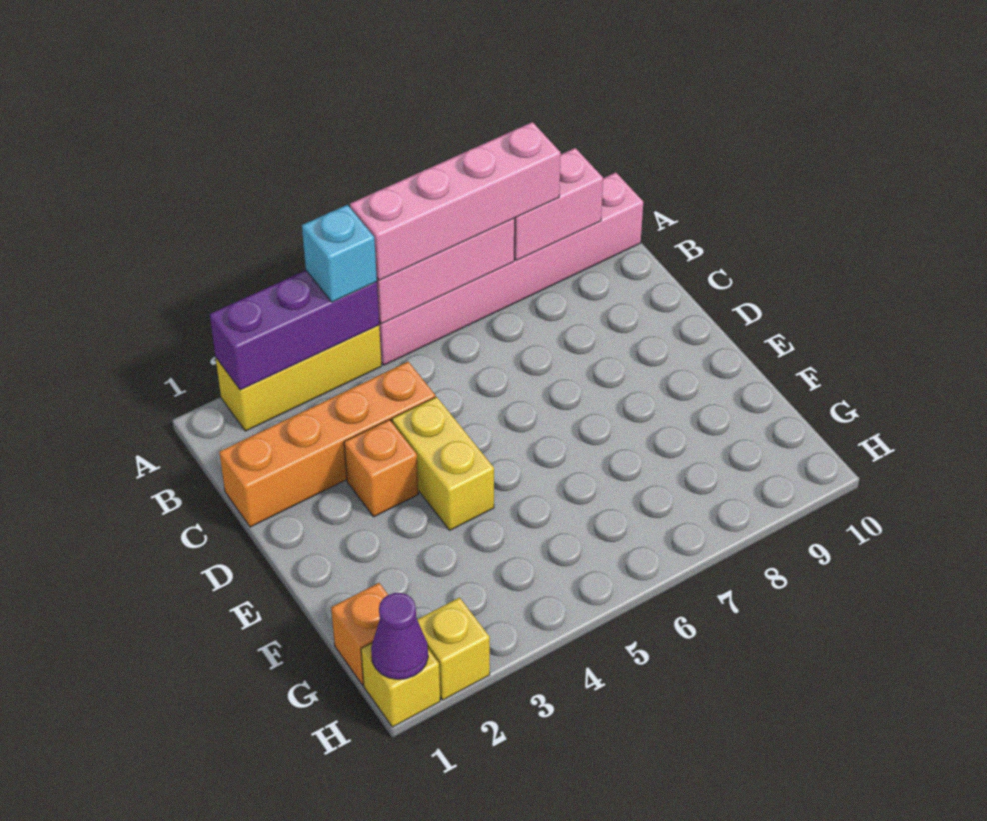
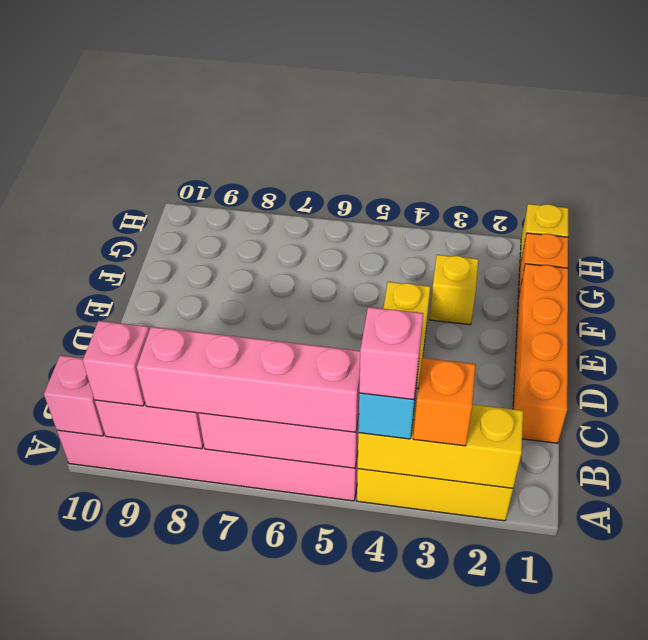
purple 1x3 brick [210,270,379,390] -> yellow 1x3 brick [358,398,523,488]
none -> pink 1x1 brick [359,307,423,400]
none -> pink 1x1 brick [83,321,149,406]
none -> pink 1x1 brick [44,355,104,436]
orange 1x4 brick [219,362,435,527] -> orange 1x4 brick turned to [513,264,568,443]
orange 1x1 brick [344,420,418,517] -> orange 1x1 brick moved to [413,358,475,446]
purple 1x1 cone [371,593,428,679] -> none
yellow 1x1 brick [417,598,490,700] -> yellow 1x1 brick moved to [429,255,478,325]

